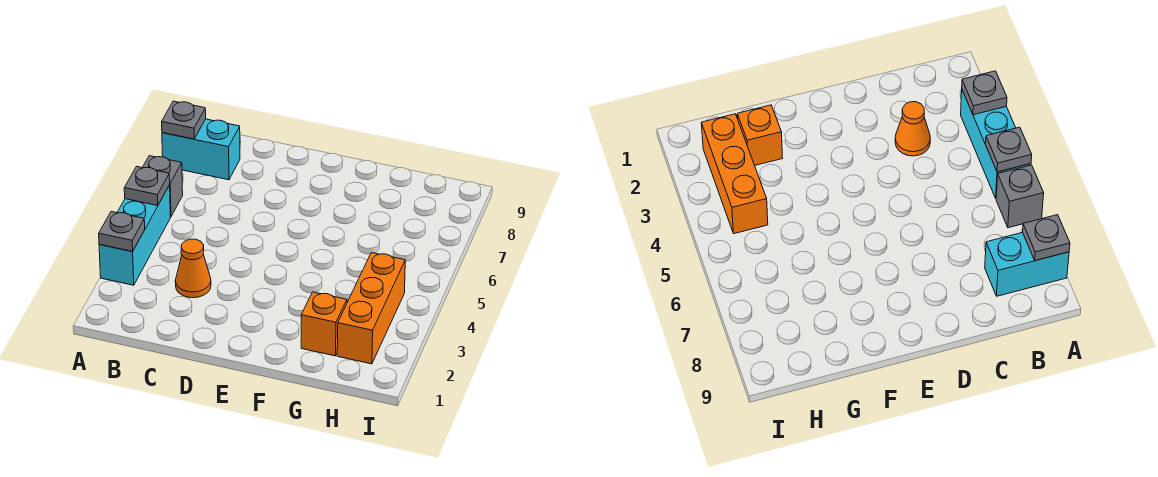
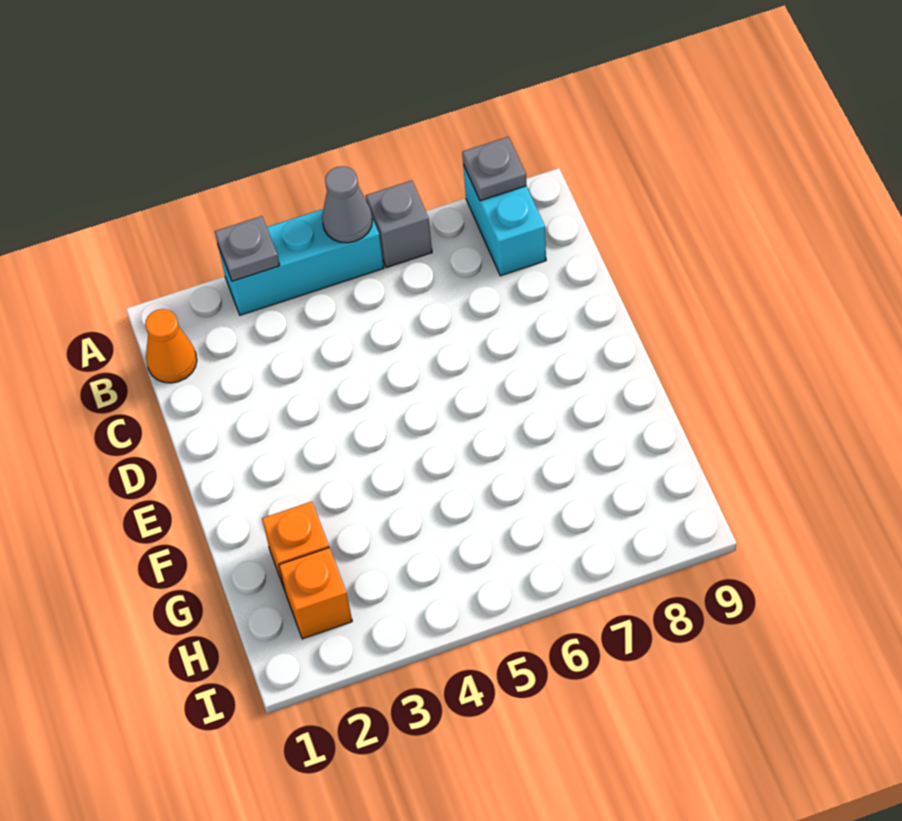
grey 1x1 plate [124,166,170,206] -> grey 1x1 cone [322,166,372,243]
orange 1x1 cone [175,239,211,298] -> orange 1x1 cone moved to [145,309,197,383]
orange 1x3 brick [337,253,405,364] -> orange 1x1 brick [279,548,352,639]

